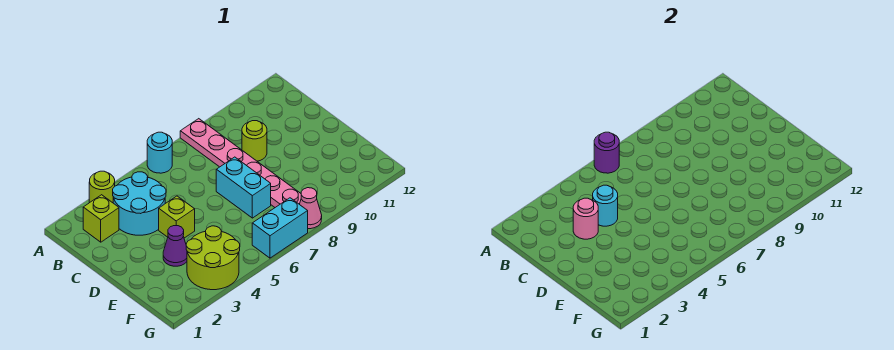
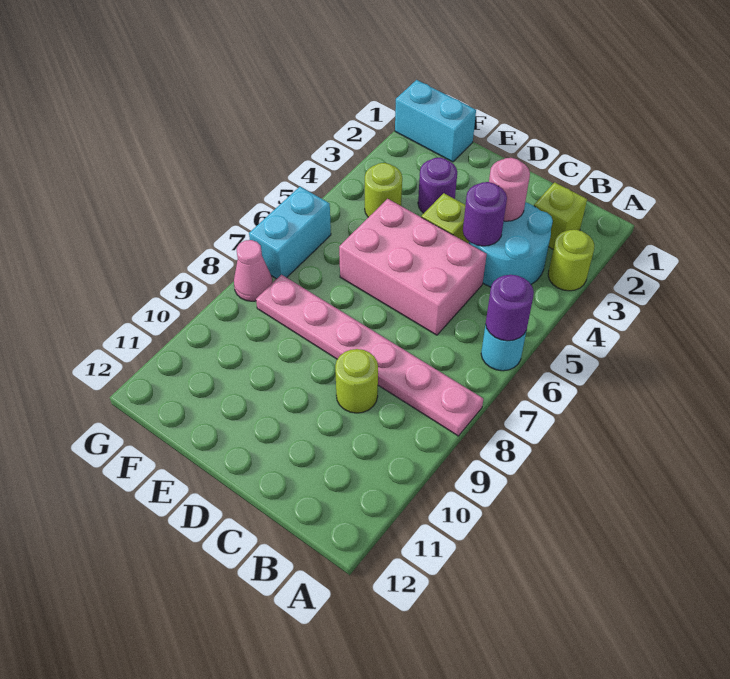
cyan 1x1 round brick [593,185,618,226] -> purple 1x1 round brick [463,182,507,246]
none -> pink 2x3 brick [339,199,487,335]
cyan 1x2 brick [216,157,271,218] -> cyan 1x2 brick moved to [395,80,476,162]
purple 1x1 cone [163,226,187,266] -> purple 1x1 round brick [418,158,457,213]
lime 2x2 round brick [186,226,240,290] -> lime 1x1 round brick [365,163,402,217]

